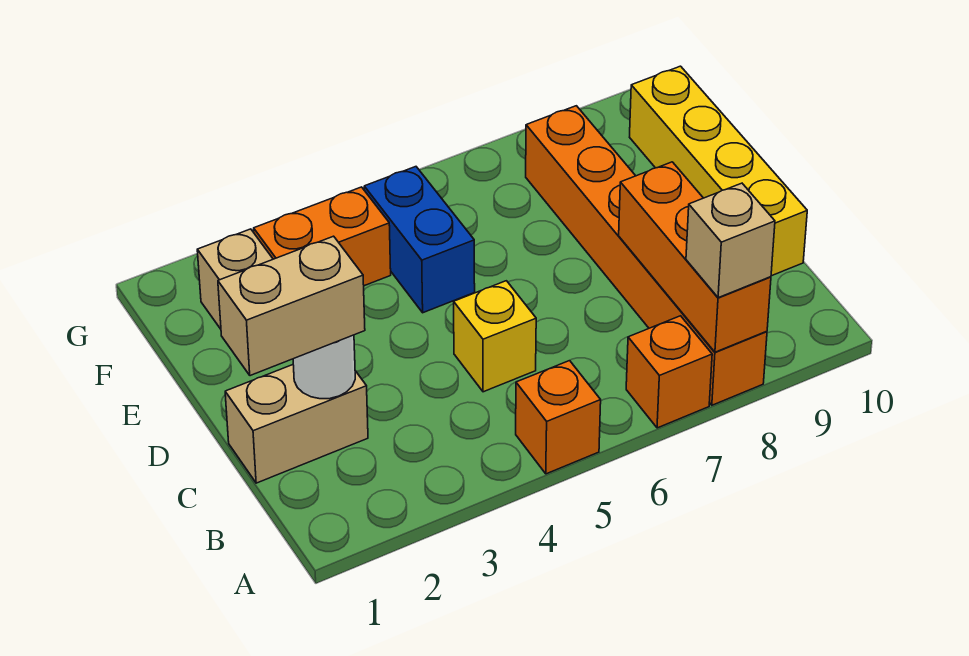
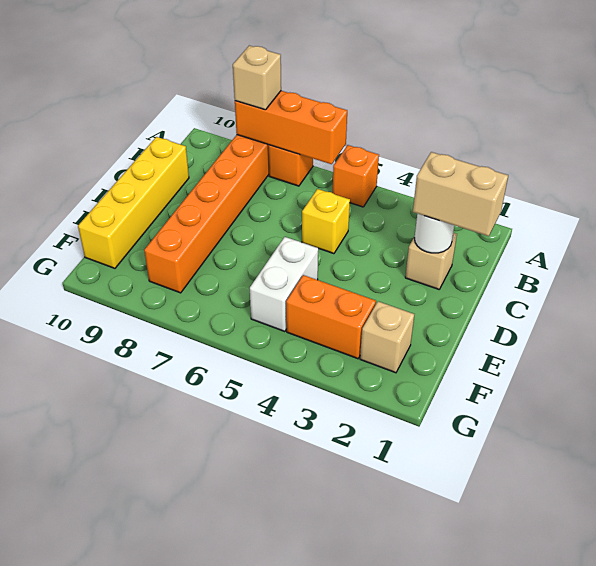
orange 1x3 brick [619,162,771,352] -> orange 1x3 brick turned to [235,91,347,164]
tan 1x2 brick [225,365,368,483] -> tan 1x1 brick [405,233,457,289]
blue 1x2 brick [364,167,475,313] -> white 1x2 brick [250,237,318,332]

